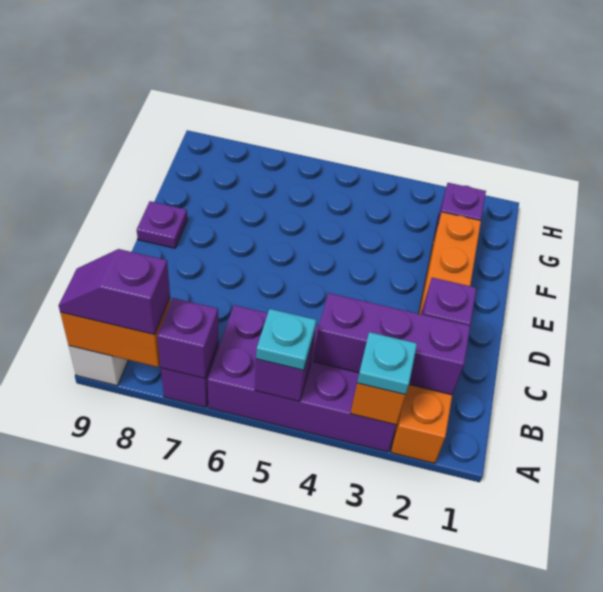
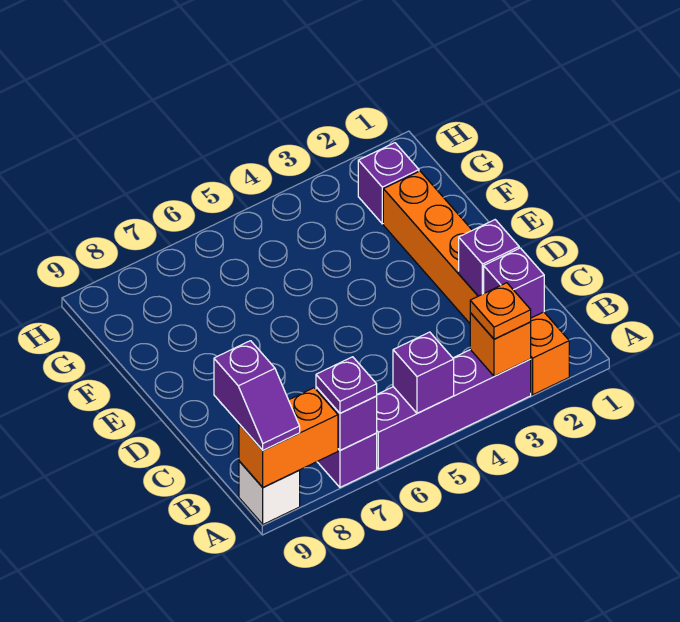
purple 2x4 brick [208,305,396,452] -> purple 1x4 brick [376,350,531,469]
cyan 1x1 plate [357,332,417,395] -> orange 1x1 plate [470,283,531,339]
cyan 1x1 plate [256,309,316,370] -> none
purple 1x2 slope [59,249,170,335] -> purple 1x2 slope turned to [214,341,300,450]
purple 1x3 brick [314,293,470,395] -> purple 1x1 brick [484,248,544,318]
purple 1x1 plate [137,201,187,248] -> purple 1x1 plate moved to [316,357,377,413]

